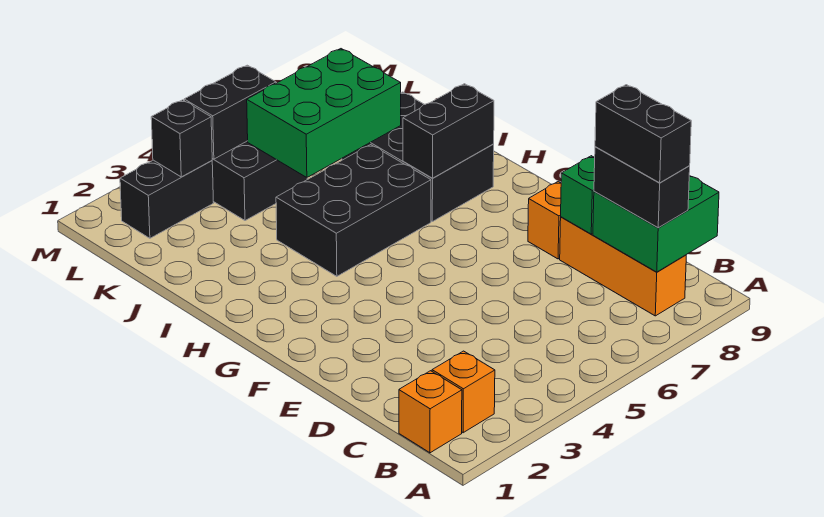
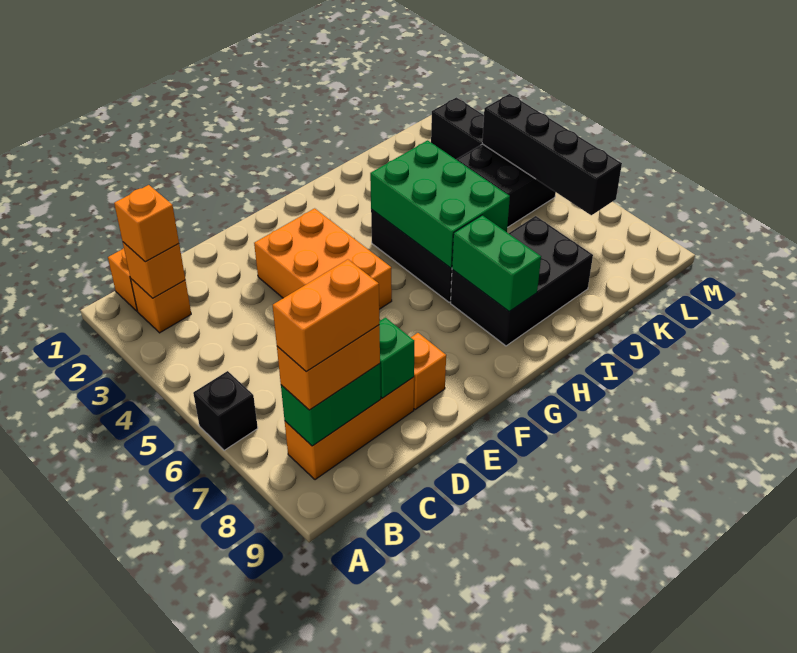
none -> orange 1x1 brick [123,242,185,298]
none -> orange 1x1 brick [114,185,179,262]
green 2x2 brick [593,176,719,272] -> green 1x2 brick [281,364,381,446]
black 1x2 brick [594,147,690,228] -> orange 1x2 brick [277,325,380,410]
black 1x2 brick [595,85,691,183] -> orange 1x2 brick [273,259,379,372]
none -> orange 2x3 brick [254,208,392,309]
black 1x2 brick [403,84,494,178] -> green 1x2 brick [452,215,541,311]
green 2x3 brick [247,49,401,178] -> green 2x3 brick moved to [370,140,510,268]
black 1x1 brick [151,100,212,177] -> black 1x1 brick moved to [193,371,258,450]
black 1x2 brick [184,65,276,159] -> black 1x4 brick [482,94,622,215]

